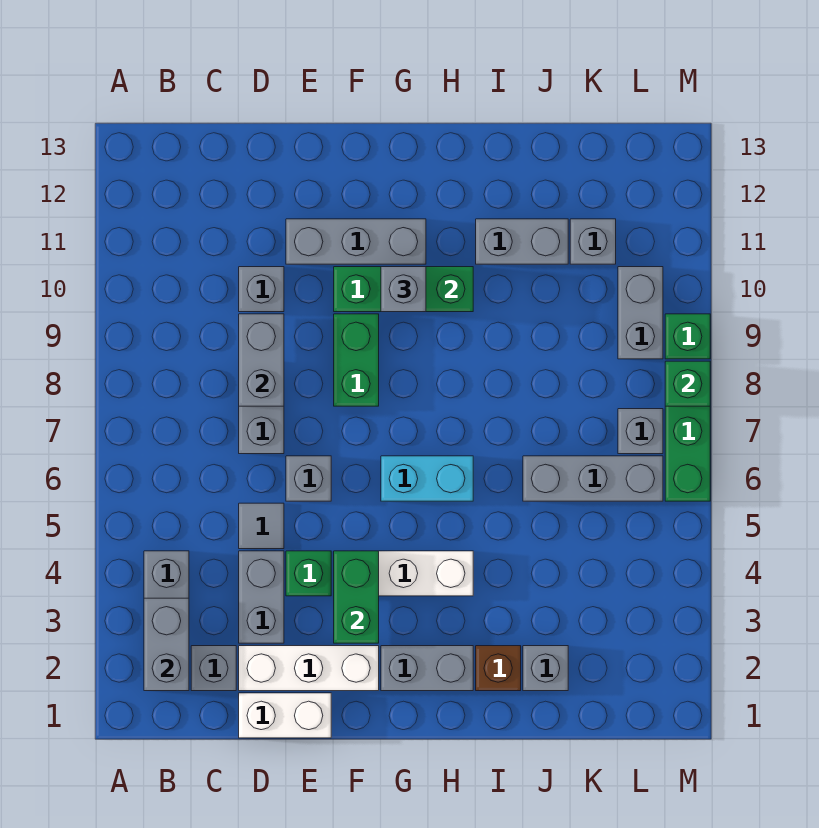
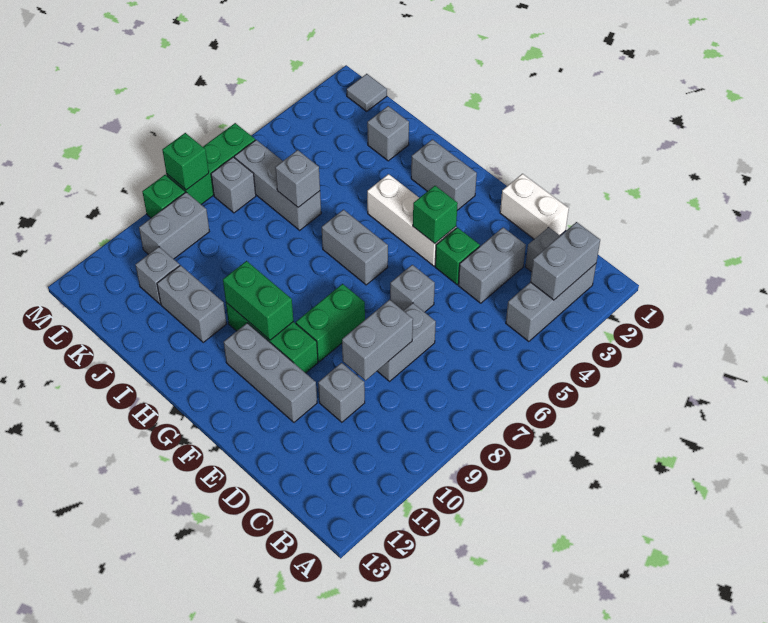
white 1x3 brick [239,646,379,691] -> none
grey 1x1 tile [239,503,284,549] -> grey 1x1 tile moved to [347,74,387,111]
green 1x2 brick [334,551,379,643] -> green 1x1 brick [413,186,458,243]
cyan 1x2 brick [381,456,473,501] -> grey 1x2 brick [322,210,388,285]
grey 1x1 brick [381,267,426,312] -> grey 1x1 brick moved to [275,150,320,207]
brown 1x1 brick [476,646,521,691] -> none

